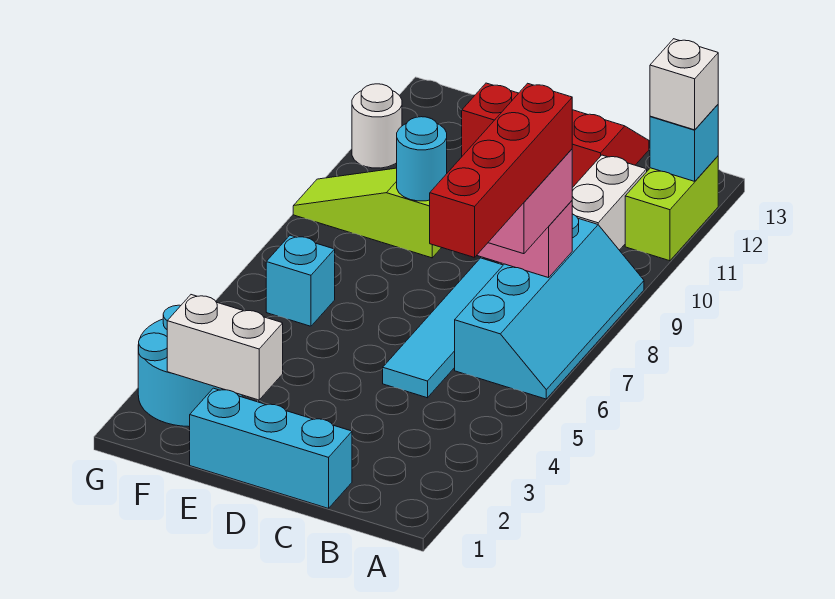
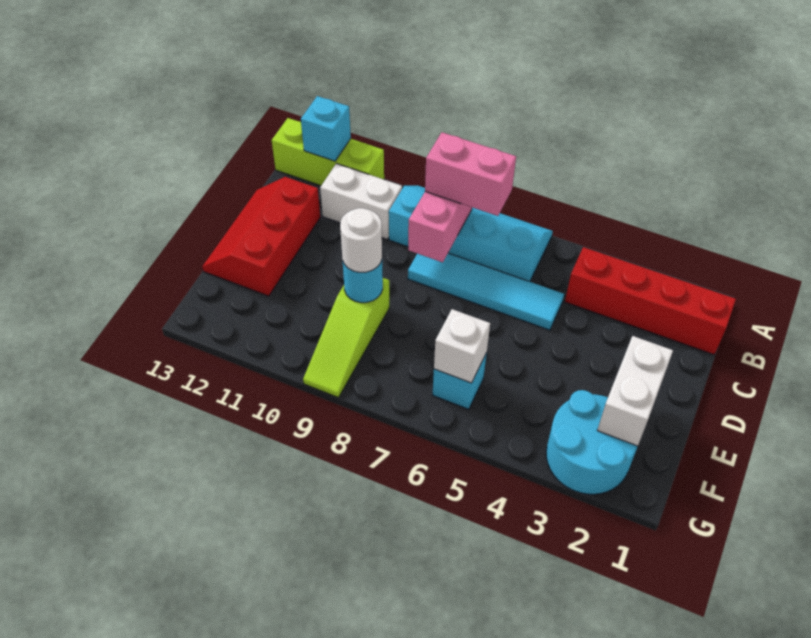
lime 1x2 brick [625,156,718,261] -> lime 1x3 brick [272,118,384,186]
white 1x1 brick [650,39,718,130] -> white 1x1 brick moved to [434,309,490,383]
red 1x4 brick [430,83,572,258] -> red 1x4 brick moved to [565,247,736,355]
cyan 1x3 brick [190,388,352,508] -> none
white 1x1 round brick [352,84,402,168] -> white 1x1 round brick moved to [340,208,382,272]

